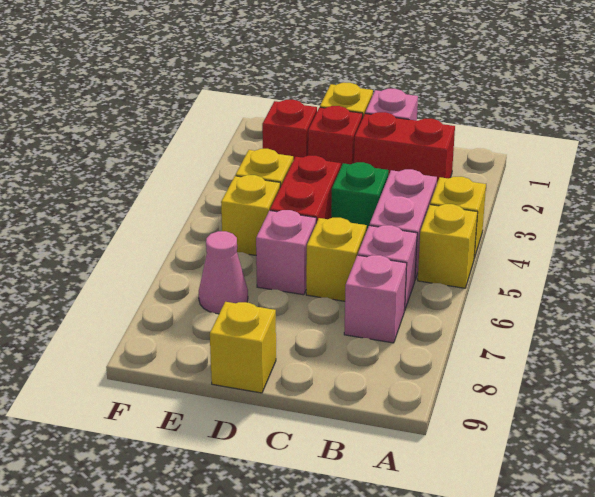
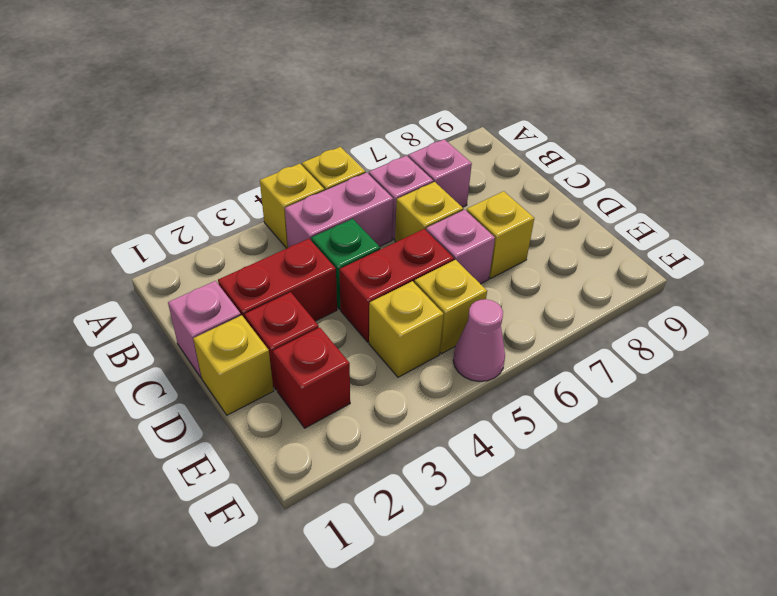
red 1x2 brick [354,112,455,183] -> red 1x2 brick turned to [218,239,337,321]
yellow 1x1 brick [210,302,276,393] -> yellow 1x1 brick moved to [467,191,534,278]
pink 1x1 cone [199,231,248,314] -> pink 1x1 cone moved to [453,299,505,382]

